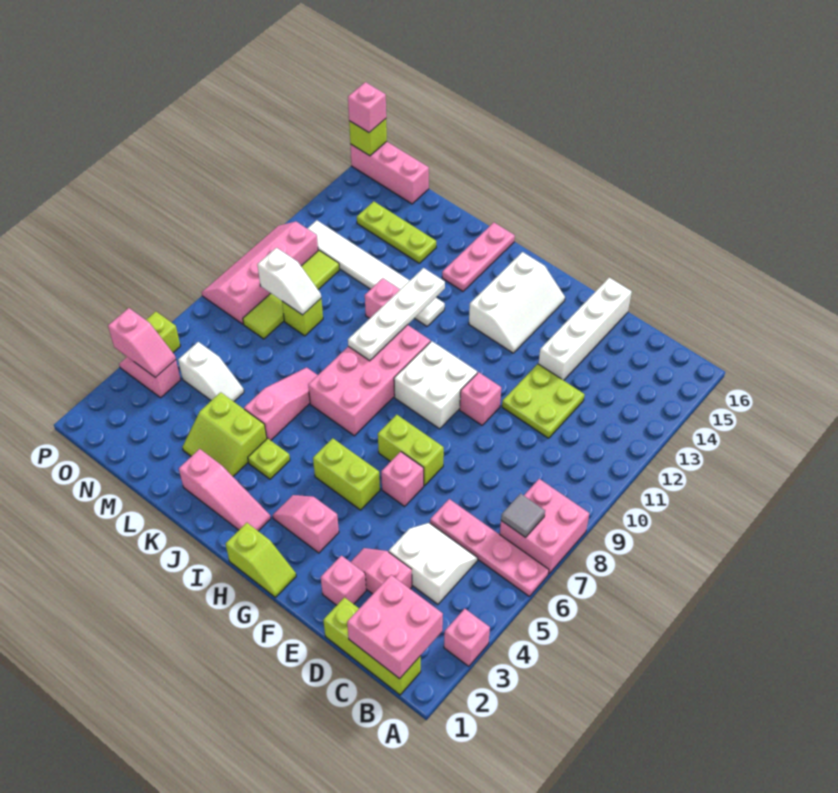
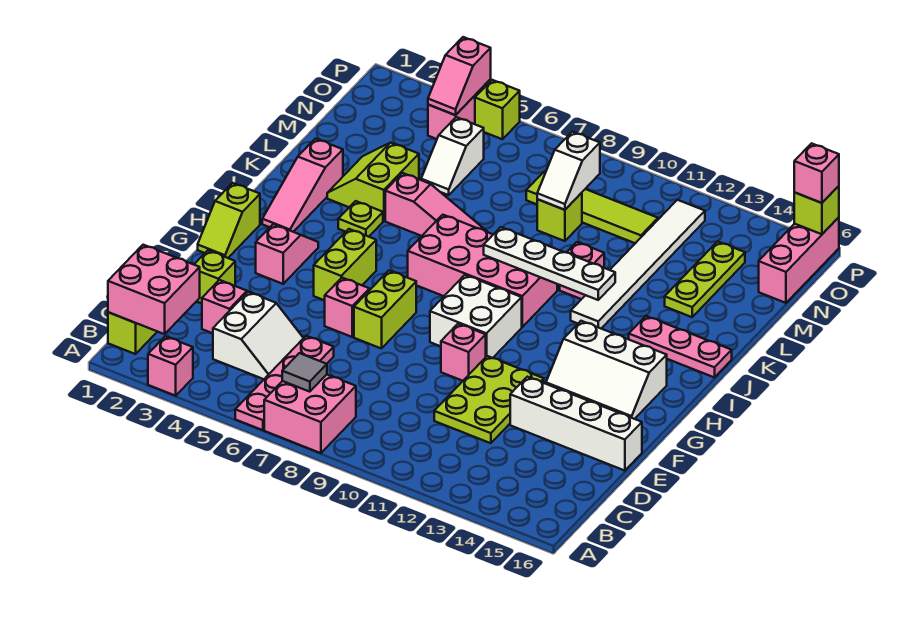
lime 2x2 plate [502,364,585,438] -> lime 2x3 plate [434,356,544,443]
pink 1x1 brick [321,556,366,605] -> lime 1x1 brick [194,250,235,303]
pink 2x4 slope [202,222,318,324] -> none

